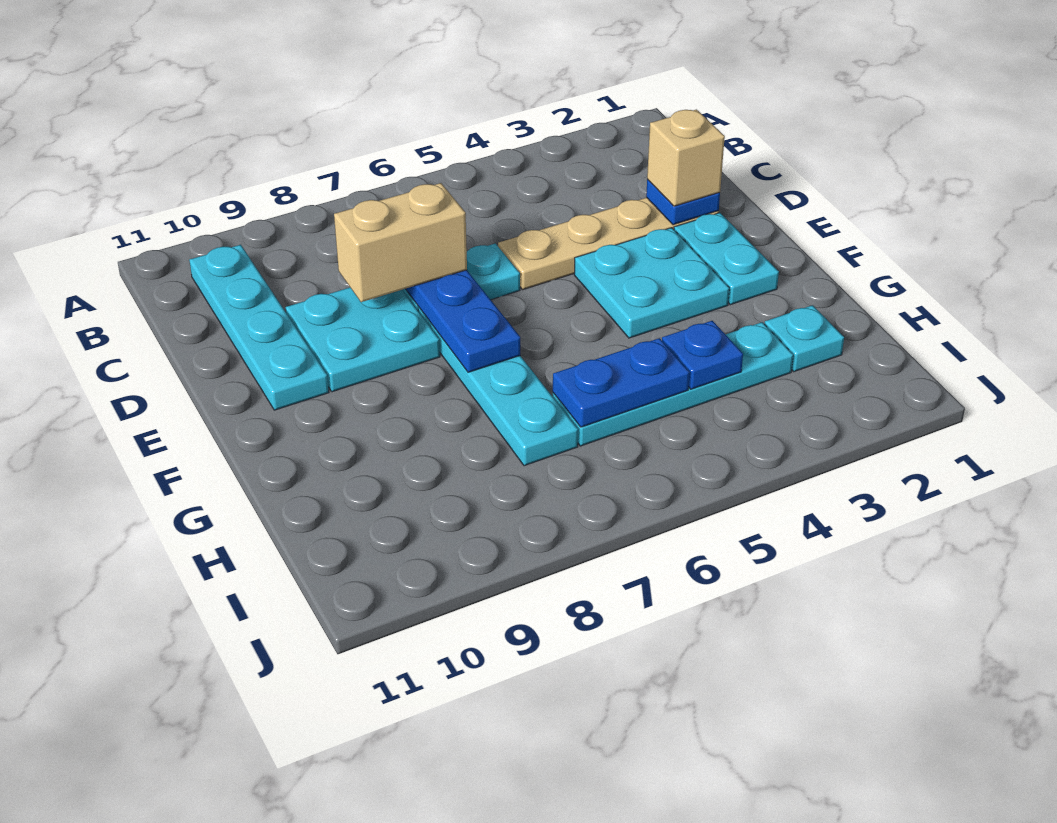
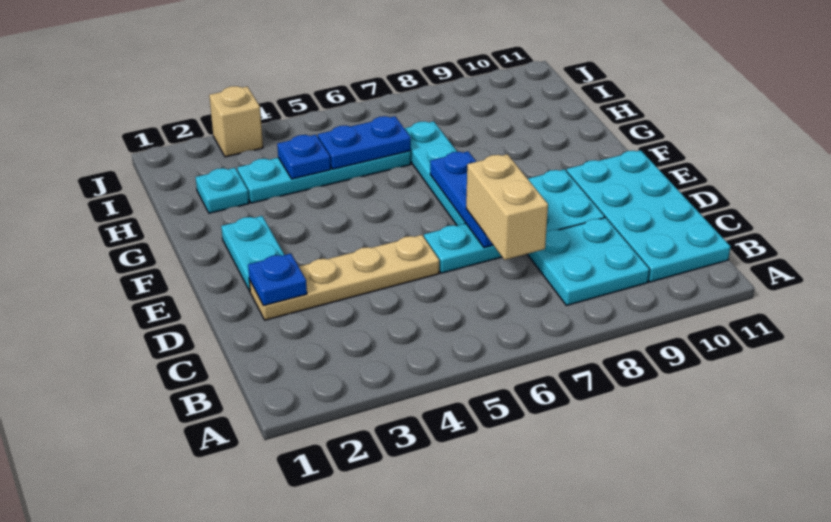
cyan 1x4 plate [189,245,329,410] -> cyan 2x4 plate [566,150,731,282]
tan 1x1 brick [647,110,725,206] -> tan 1x1 brick moved to [209,86,263,157]
tan 1x2 brick [334,183,467,302] -> tan 1x2 brick turned to [466,154,548,260]
cyan 2x2 plate [574,228,729,338] -> cyan 2x2 plate moved to [527,218,649,306]

